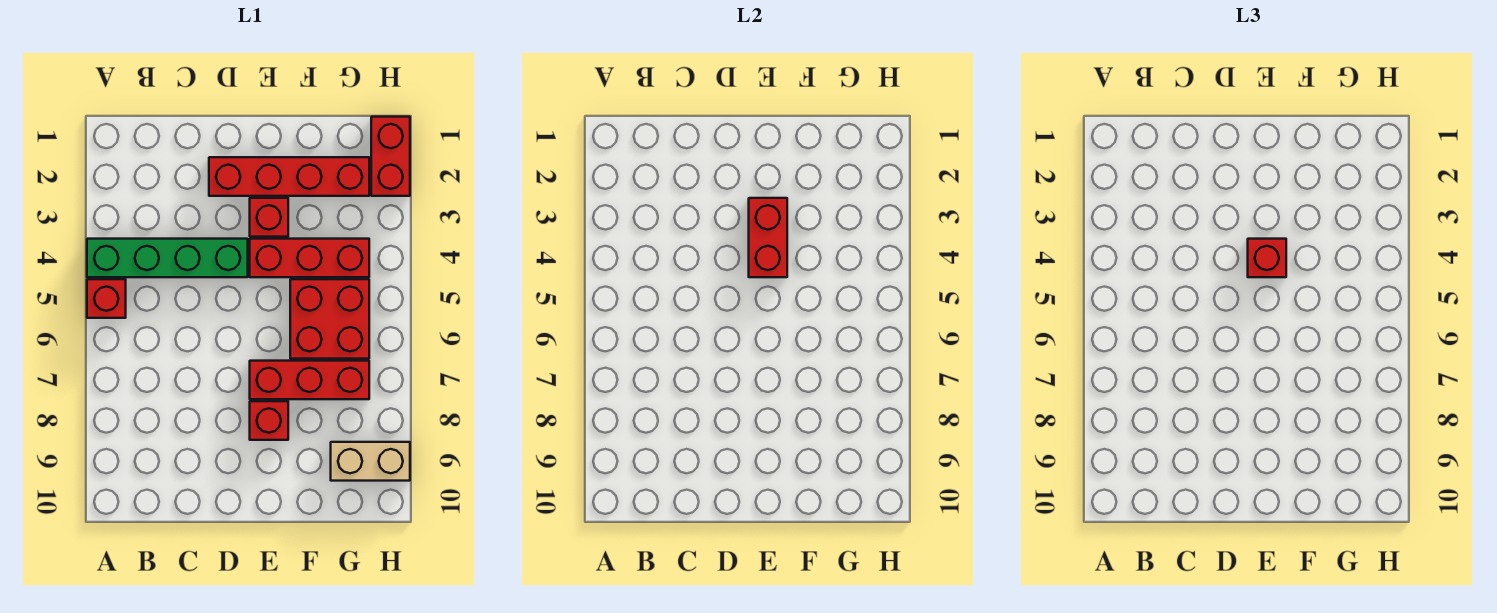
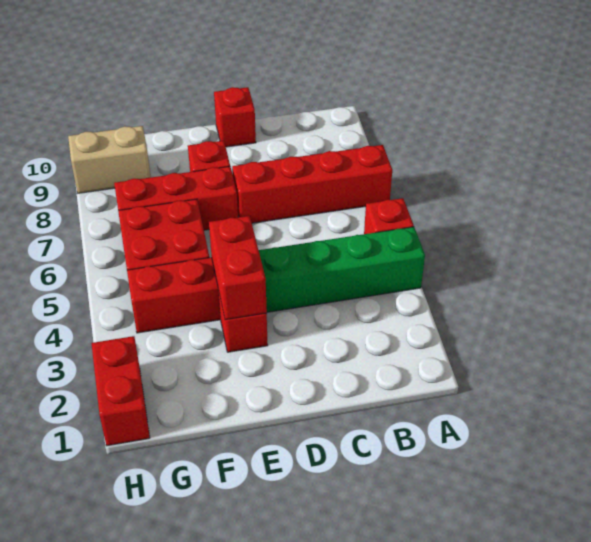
red 1x4 brick [209,157,369,196] -> red 1x4 brick moved to [232,145,392,223]
red 1x1 brick [1248,239,1286,277] -> red 1x1 brick moved to [214,87,256,147]

